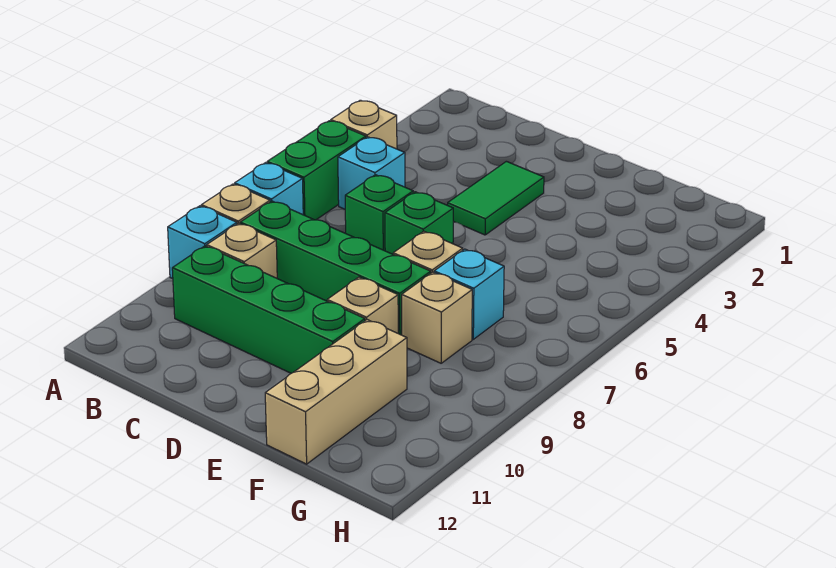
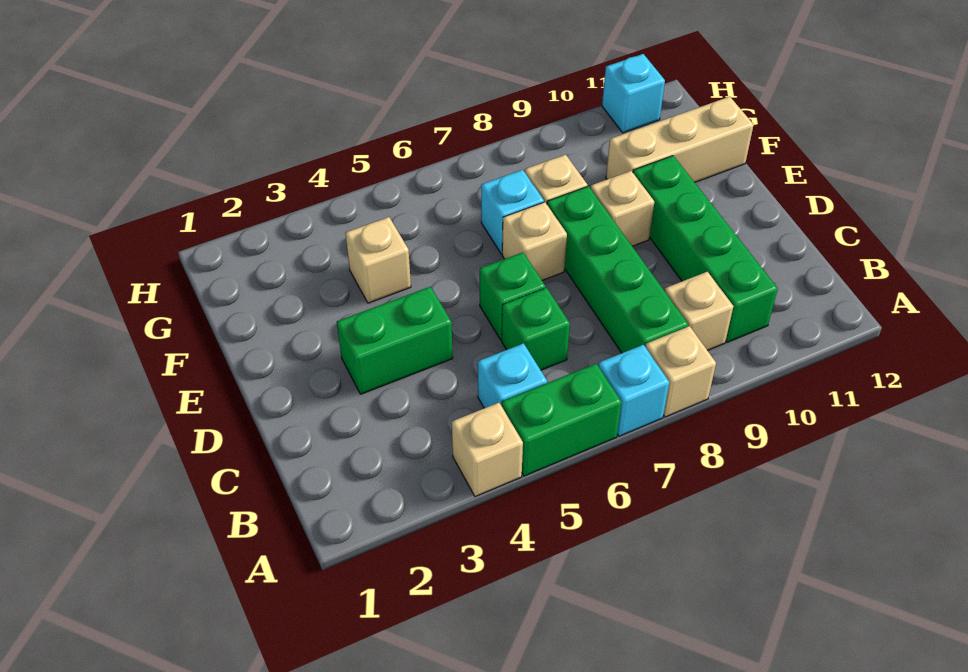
cyan 1x1 brick [168,206,237,279] -> cyan 1x1 brick moved to [602,54,665,133]
green 1x2 tile [448,161,544,235] -> green 1x2 brick [337,287,453,394]
none -> tan 1x1 brick [345,217,411,303]

